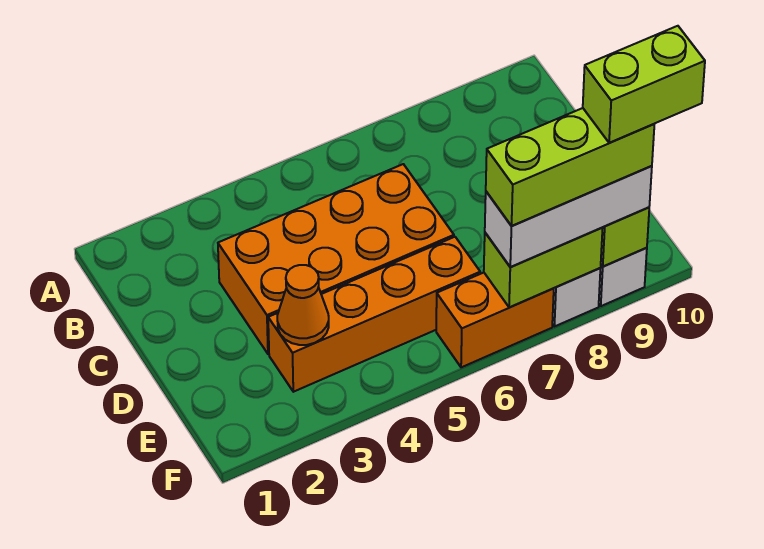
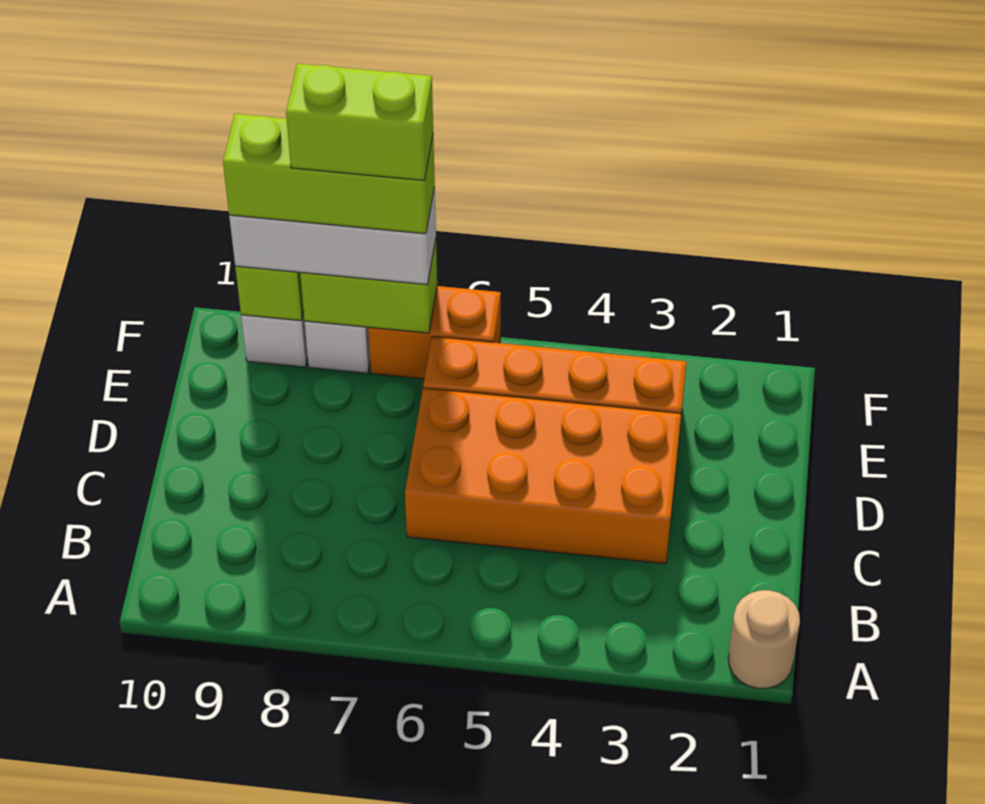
none -> tan 1x1 round brick [728,590,800,689]
orange 1x1 cone [277,265,329,345] -> none
lime 1x2 brick [583,26,705,143] -> lime 1x2 brick moved to [286,64,433,180]

